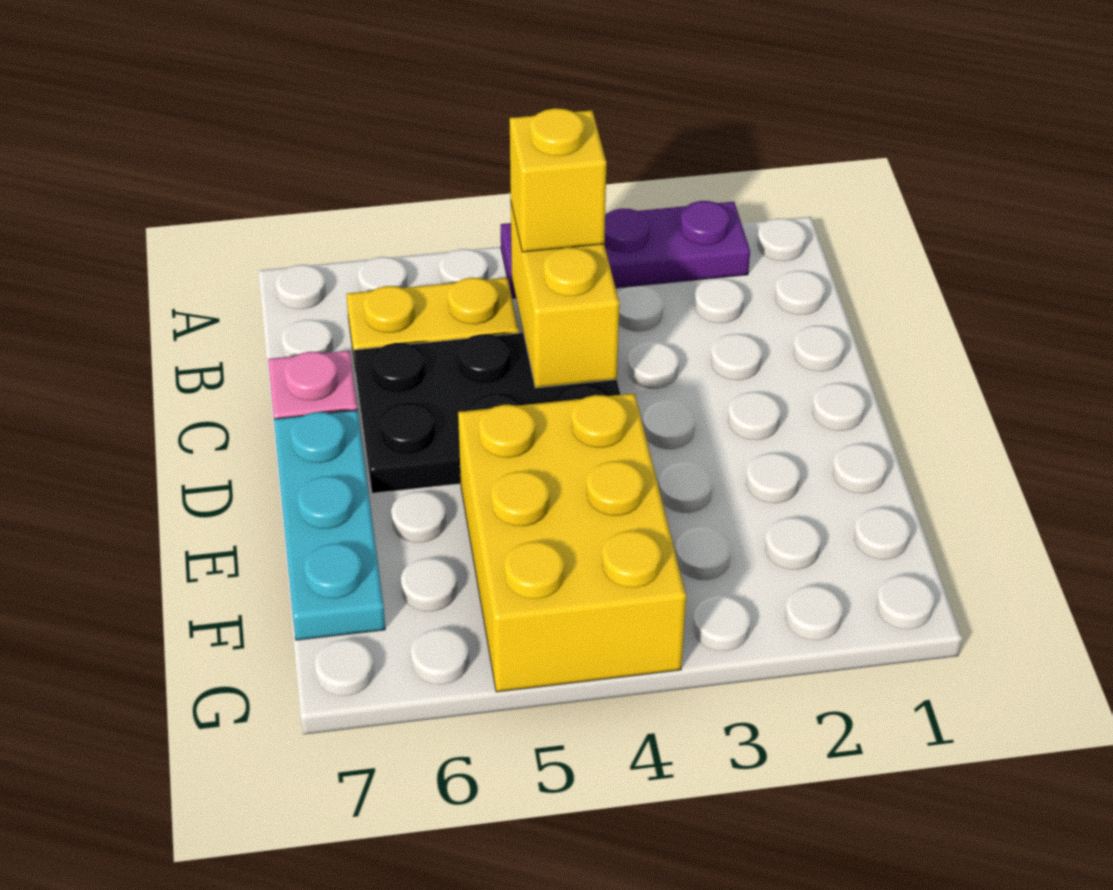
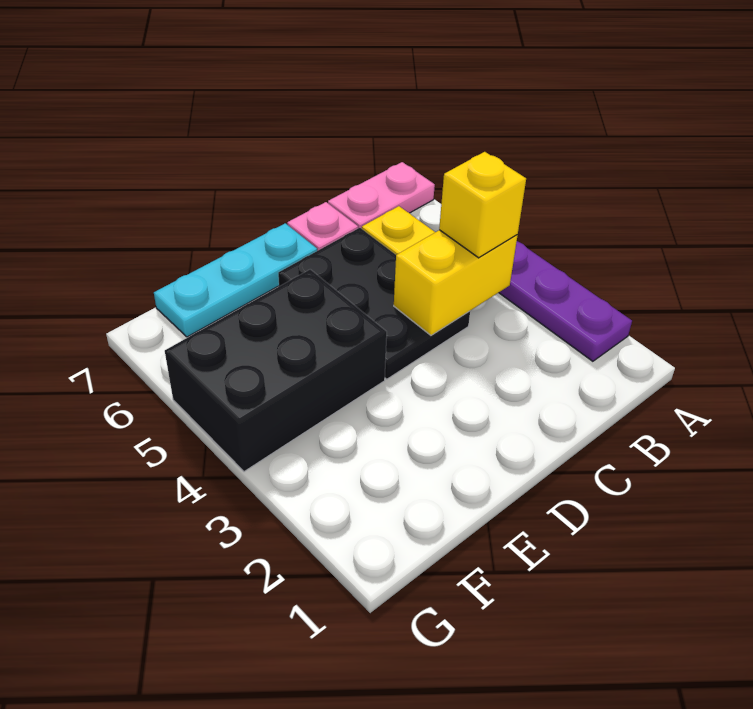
none -> pink 1x2 plate [328,162,435,229]
yellow 2x3 brick [458,393,686,692] -> black 2x3 brick [165,269,387,472]

